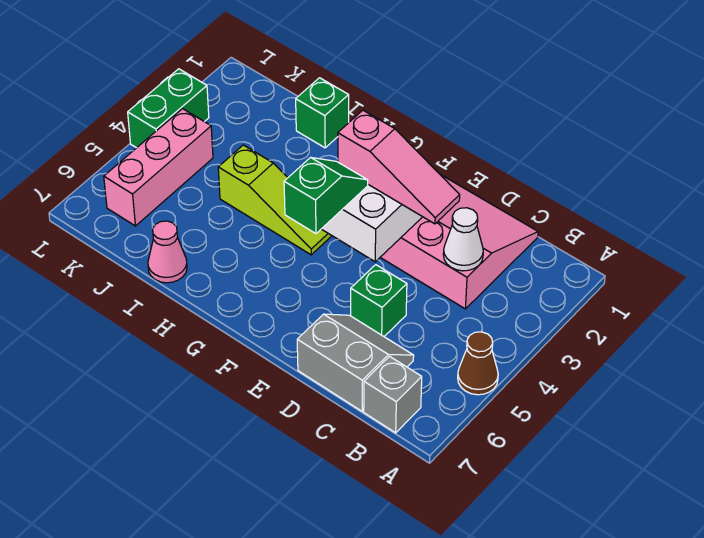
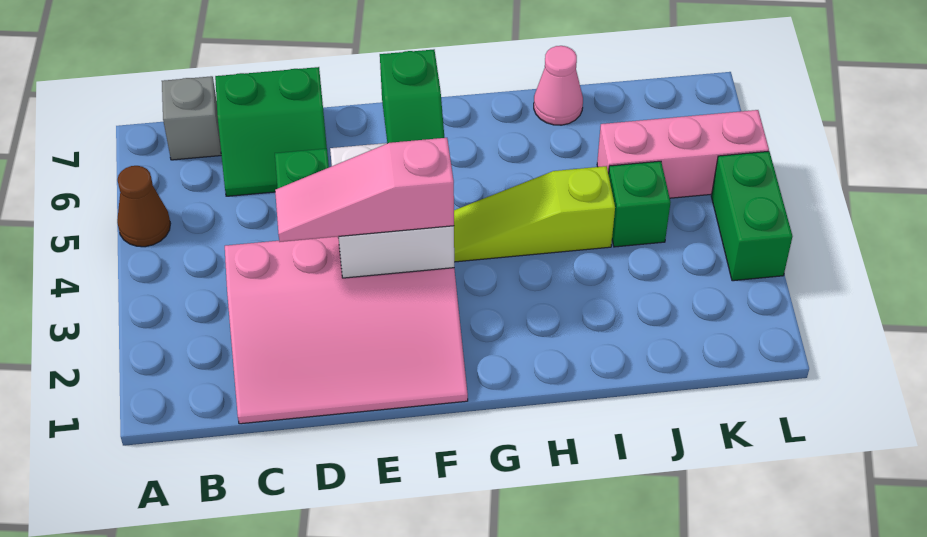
white 1x1 cone [443,208,483,271] -> none
grey 2x2 slope [297,314,414,411] -> green 2x2 slope [215,67,327,196]
green 1x1 brick [296,78,349,148] -> green 1x1 brick moved to [609,161,670,247]
pink 1x3 brick [104,109,213,226] -> pink 1x3 brick turned to [597,110,769,198]

